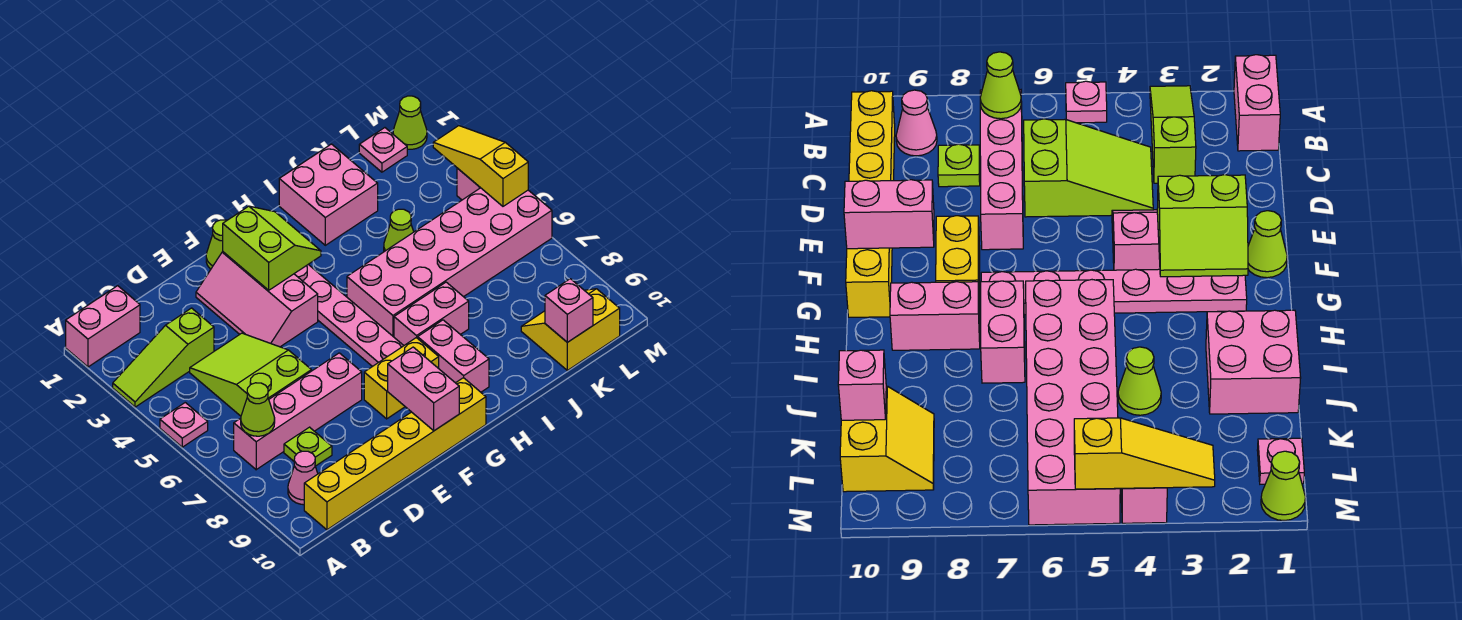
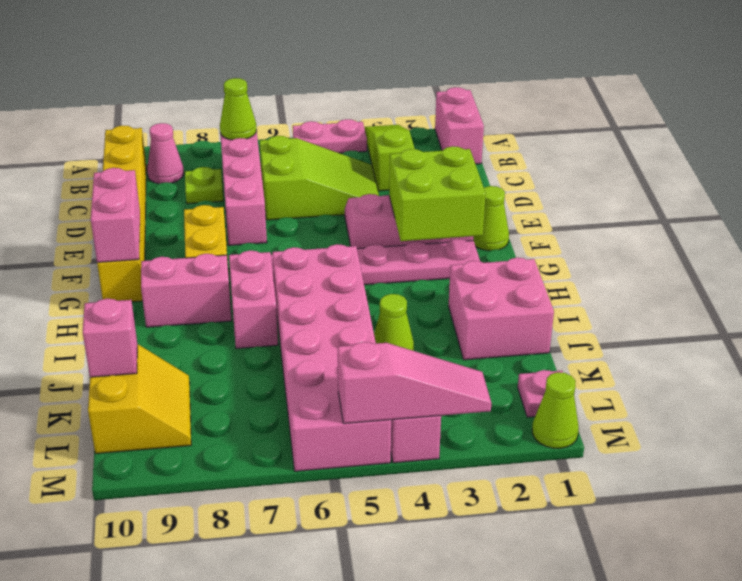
pink 1x1 plate [160,403,208,447] -> pink 1x2 plate [293,119,367,153]
lime 2x2 slope [223,206,321,290] -> lime 2x2 brick [389,146,486,241]
pink 1x2 brick [388,347,459,431] -> pink 1x2 brick turned to [91,168,140,262]
yellow 1x3 slope [433,126,528,206] -> pink 1x3 slope [338,342,492,424]

